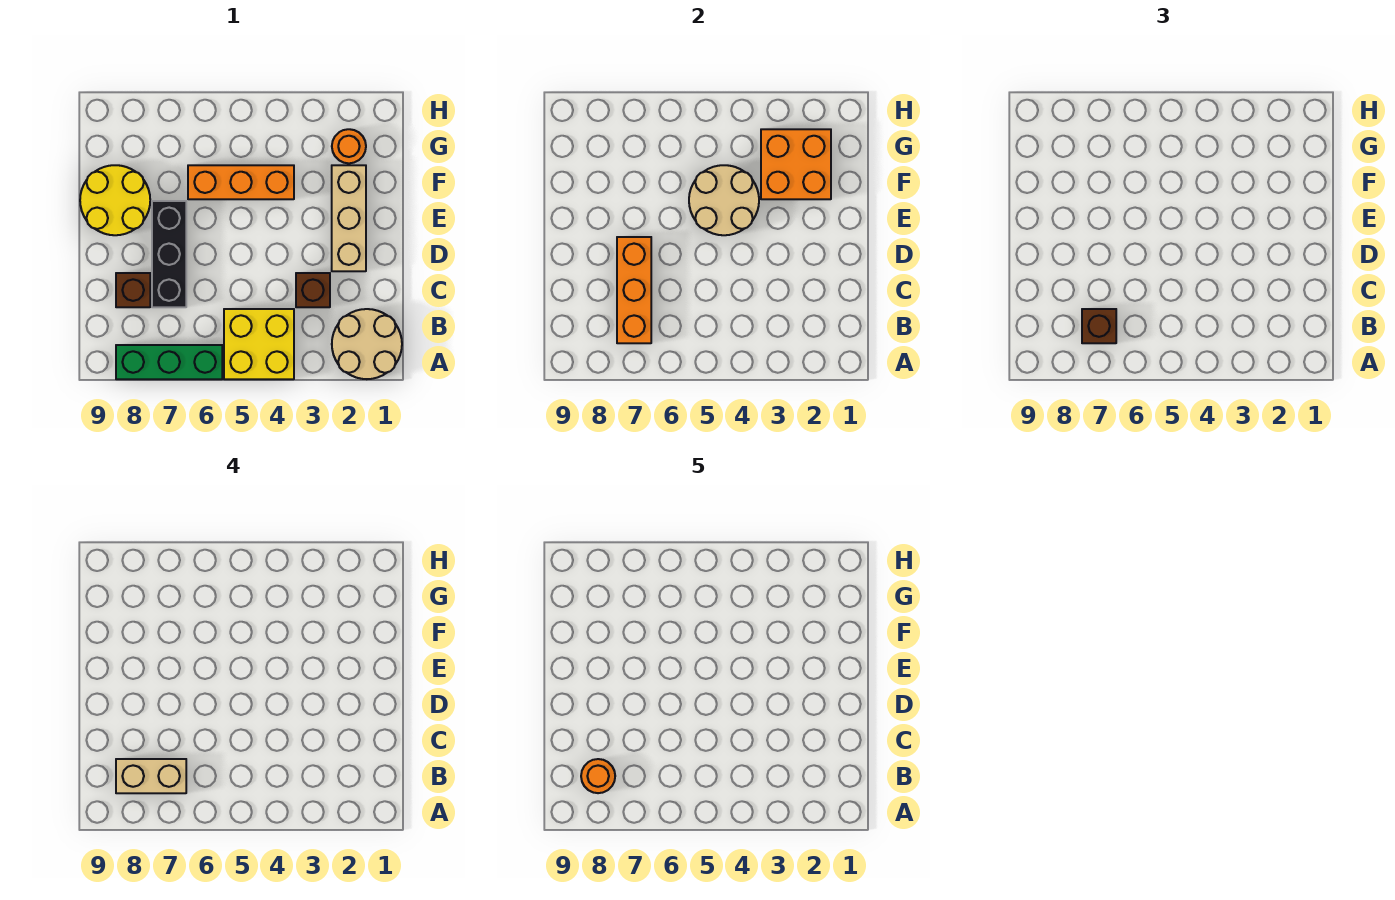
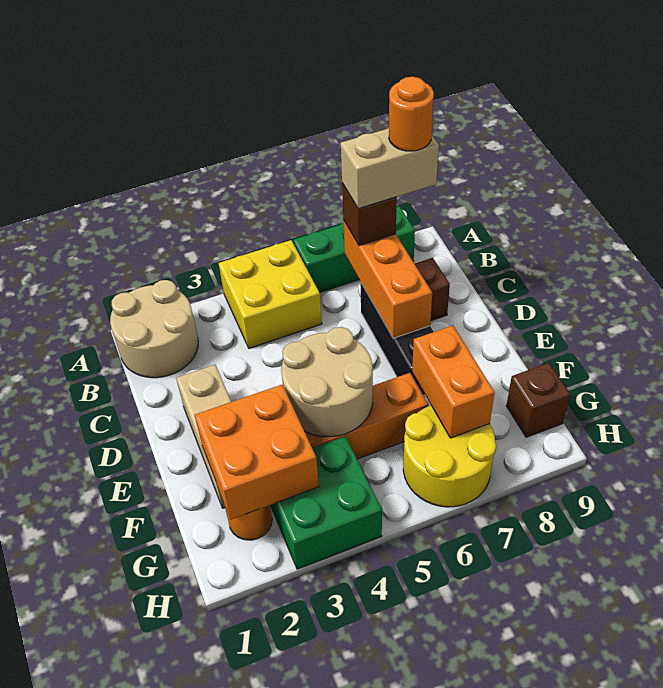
brown 1x1 brick [296,273,330,307] -> brown 1x1 brick moved to [506,363,570,437]
yellow 2x2 round brick [80,165,150,235] -> yellow 2x2 round brick moved to [403,405,496,507]
none -> orange 1x2 brick [412,326,495,438]
none -> green 2x2 brick [270,436,382,569]

